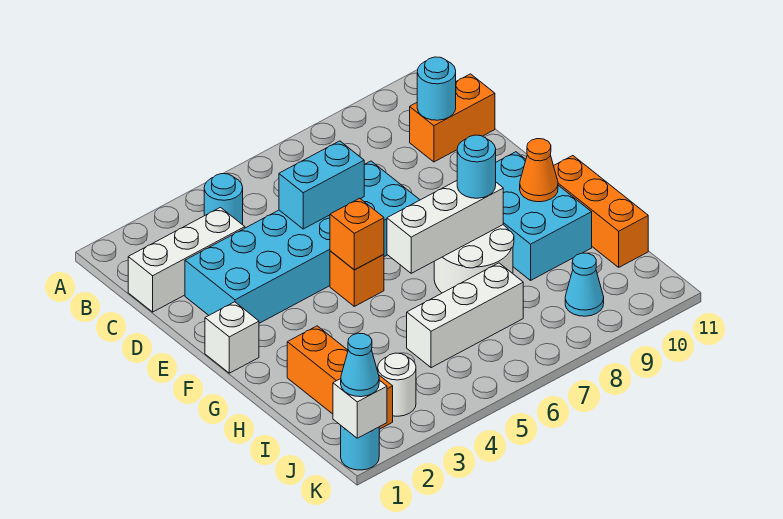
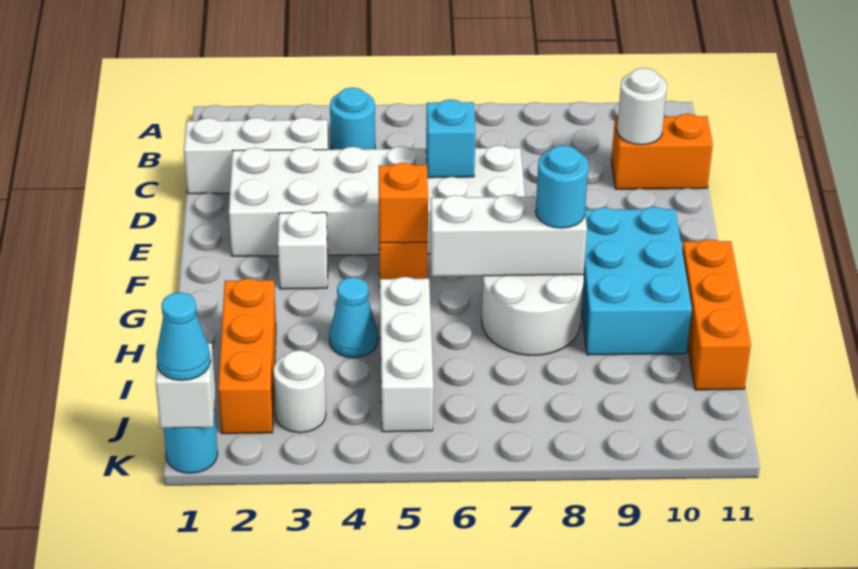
cyan 1x1 round brick [417,57,456,120] -> white 1x1 round brick [617,68,667,145]
cyan 2x6 brick [185,161,420,323] -> white 2x6 brick [229,145,525,256]
cyan 1x2 brick [279,141,364,229] -> cyan 1x1 brick [426,99,476,178]
white 1x1 brick [205,302,259,373] -> white 1x1 brick moved to [278,210,328,289]
orange 1x1 cone [520,139,558,202] -> none
white 1x3 brick [407,263,523,368] -> white 1x3 brick turned to [380,277,433,432]
cyan 1x1 cone [565,253,604,316] -> cyan 1x1 cone moved to [329,277,378,358]

